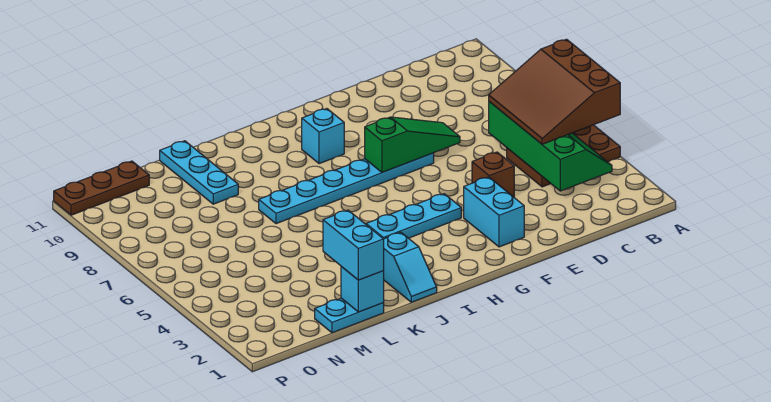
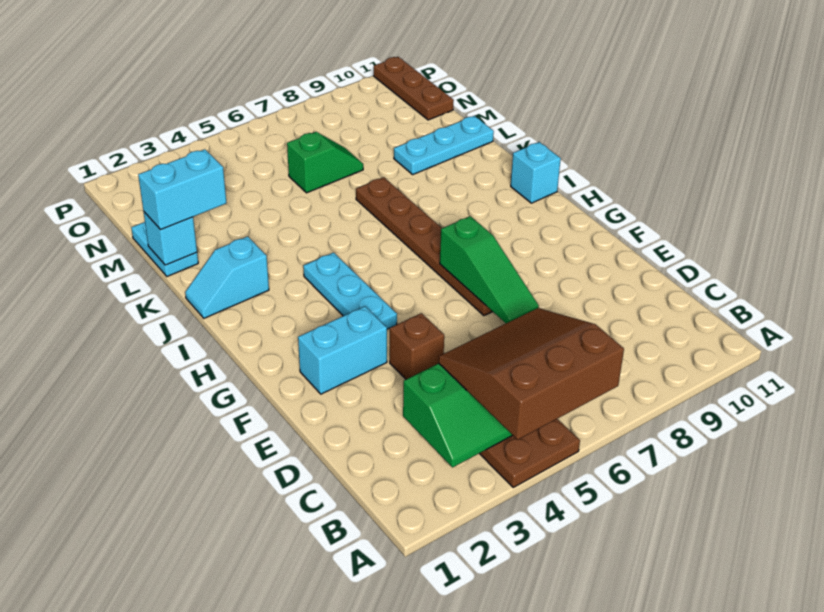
cyan 1x6 plate [259,153,434,224] -> brown 1x6 plate [356,177,493,316]
cyan 1x1 brick [302,109,344,164] -> cyan 1x1 brick moved to [511,142,561,203]
none -> green 1x2 slope [287,132,363,193]

